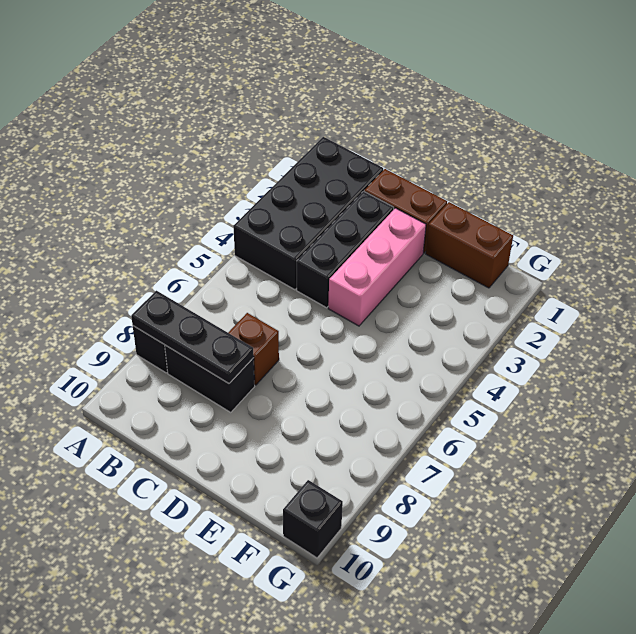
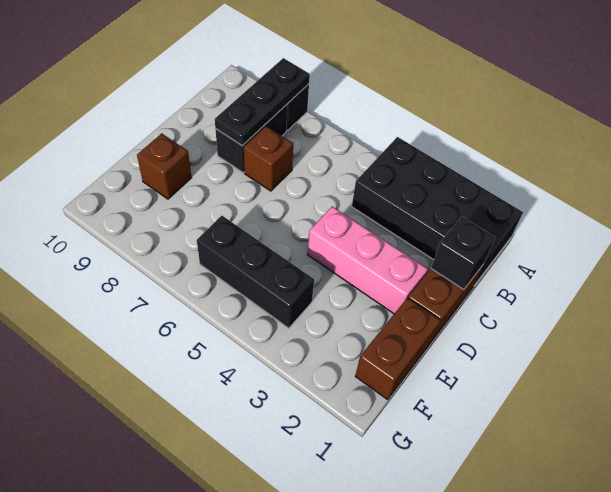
black 1x3 brick [297,191,394,308] -> black 1x3 brick moved to [197,216,314,328]
none -> brown 1x1 brick [137,134,192,199]
black 1x1 brick [283,480,343,558] -> black 1x1 brick moved to [431,217,495,289]

